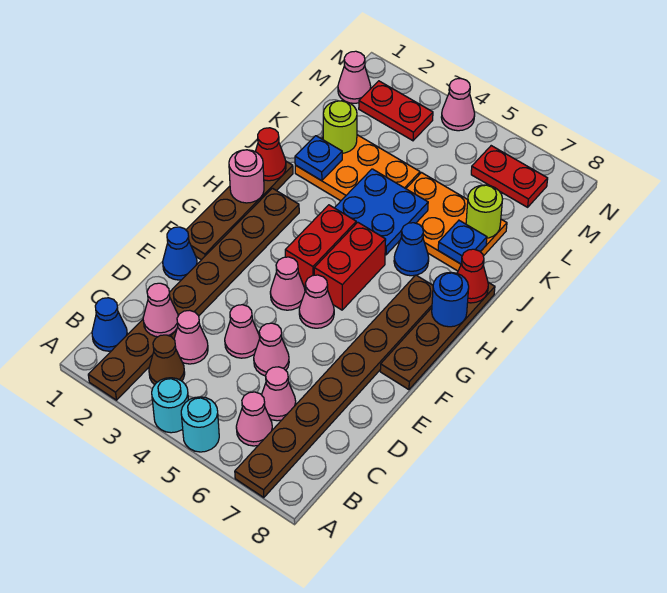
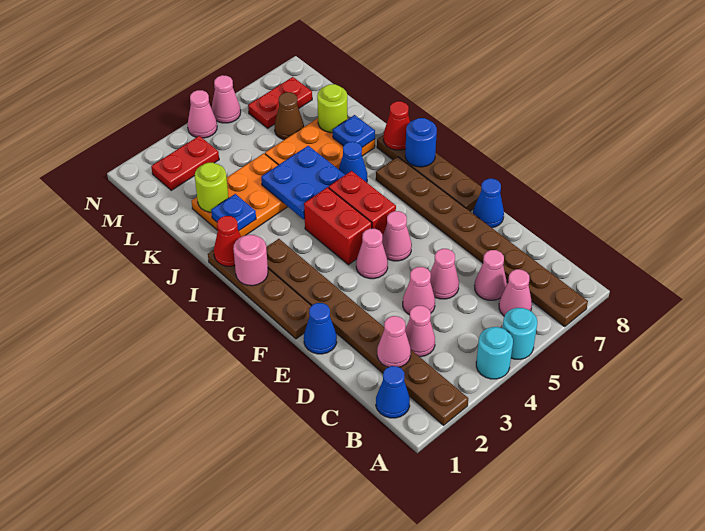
brown 1x1 cone [149,335,185,384] -> brown 1x1 cone moved to [275,92,304,140]
none -> blue 1x1 cone [473,179,504,228]
pink 1x1 cone [338,51,371,103] -> pink 1x1 cone moved to [212,75,241,123]

